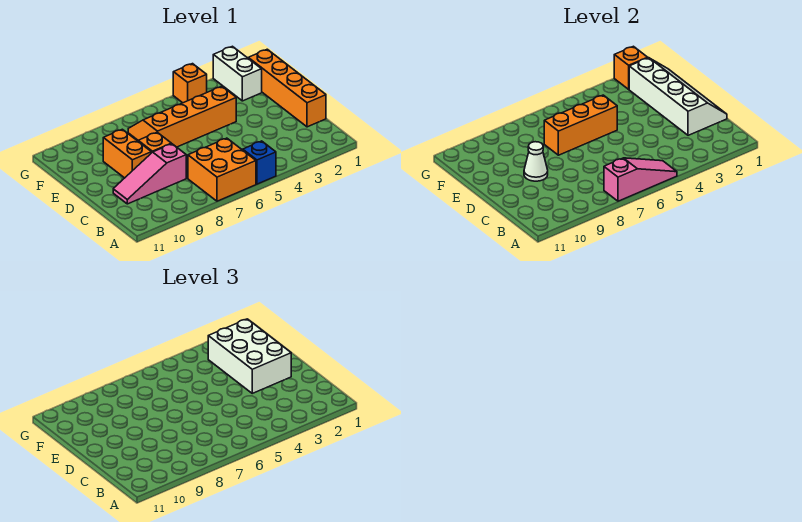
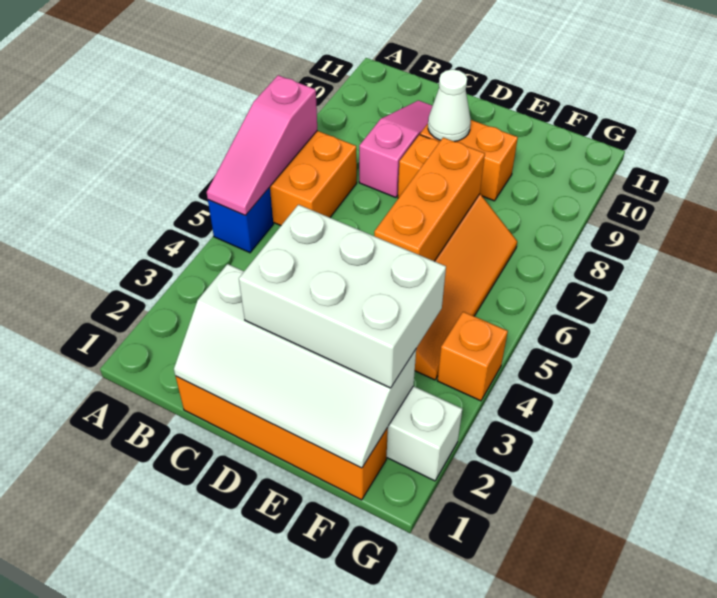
orange 1x1 brick [614,46,648,89] -> none

